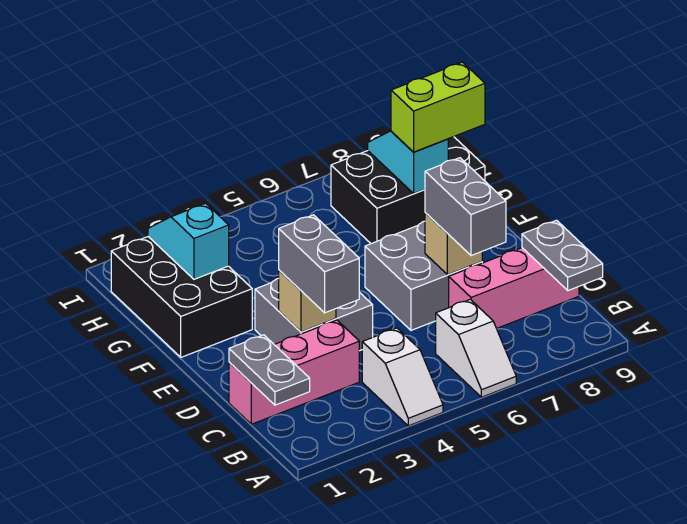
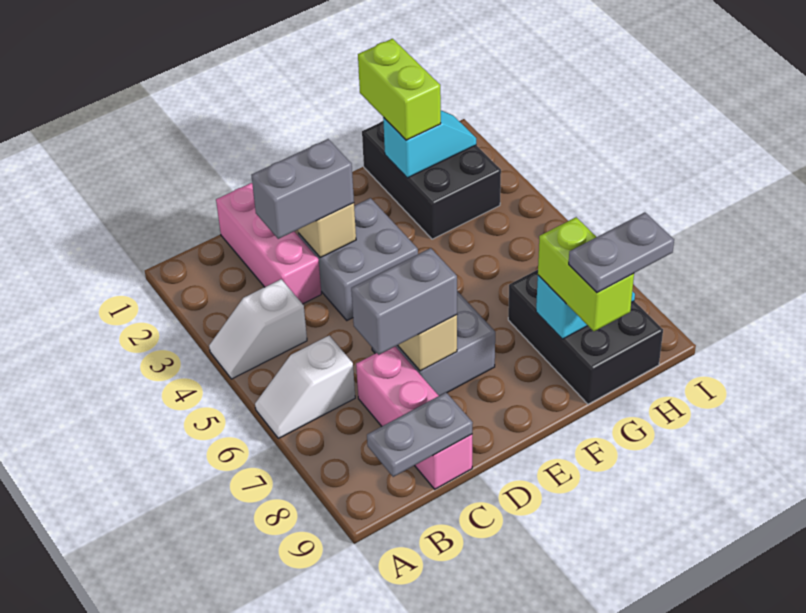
grey 1x2 plate [229,335,310,405] -> grey 1x2 plate moved to [569,212,674,293]
black 2x3 brick [111,237,252,357] -> black 2x3 brick turned to [362,121,501,239]
none -> lime 1x2 brick [358,39,441,140]

